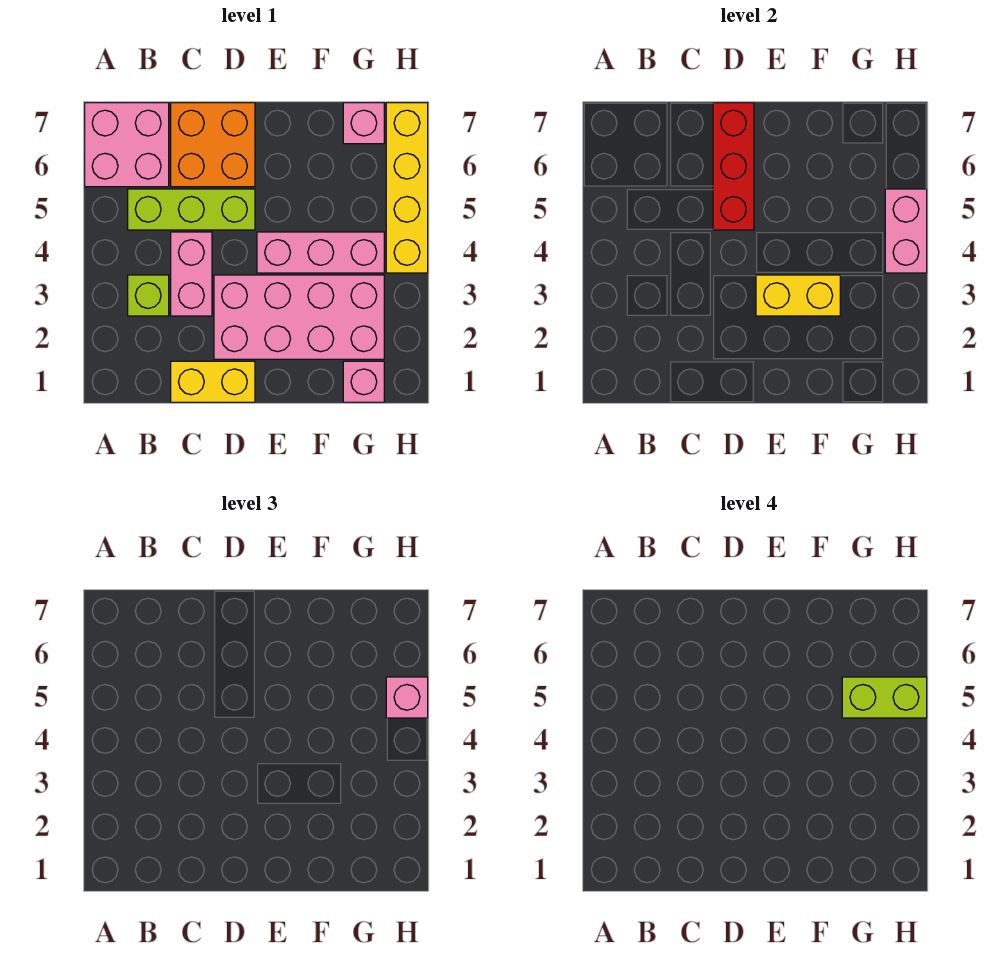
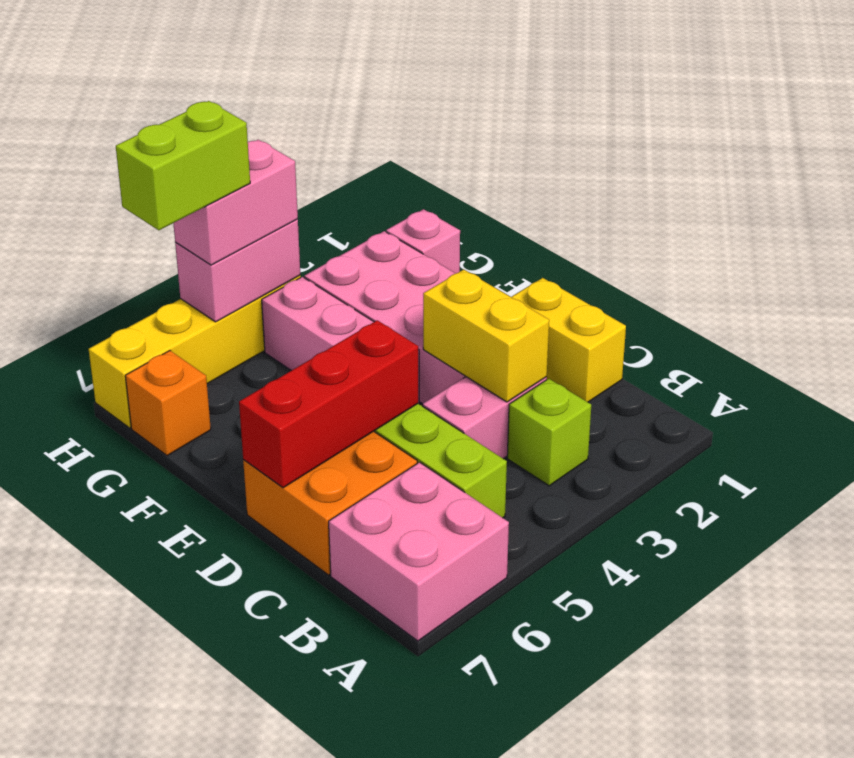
yellow 1x2 brick [756,275,840,316] -> yellow 1x2 brick moved to [423,270,549,402]
lime 1x2 brick [842,677,927,718] -> lime 1x2 brick turned to [116,101,250,230]
pink 1x1 brick [343,103,384,144] -> orange 1x1 brick [125,351,211,456]
pink 1x1 brick [386,677,428,718] -> pink 1x2 brick [173,140,298,265]

